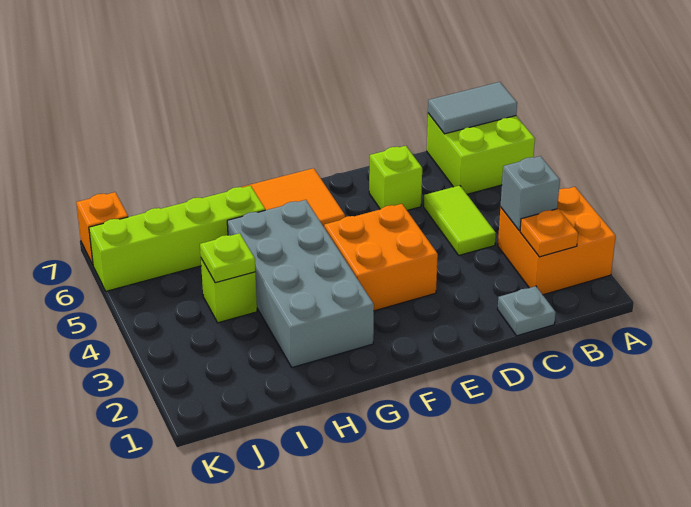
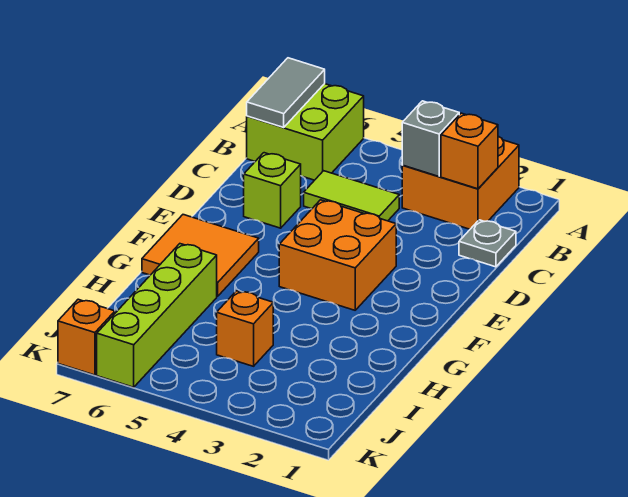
orange 1x1 plate [520,209,578,257] -> orange 1x1 brick [441,113,498,189]
grey 2x4 brick [227,200,374,367] -> none
lime 1x1 brick [201,259,257,323] -> orange 1x1 brick [217,291,273,366]
lime 1x1 plate [200,233,255,283] -> none

